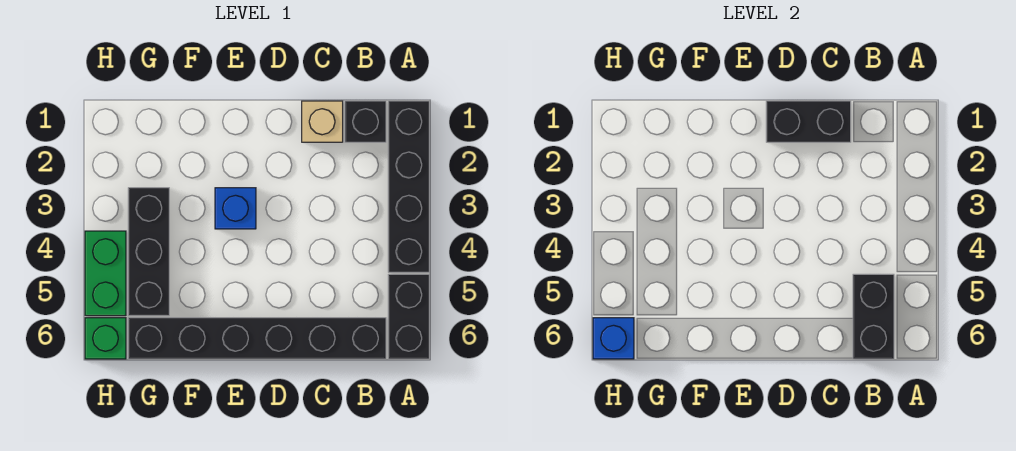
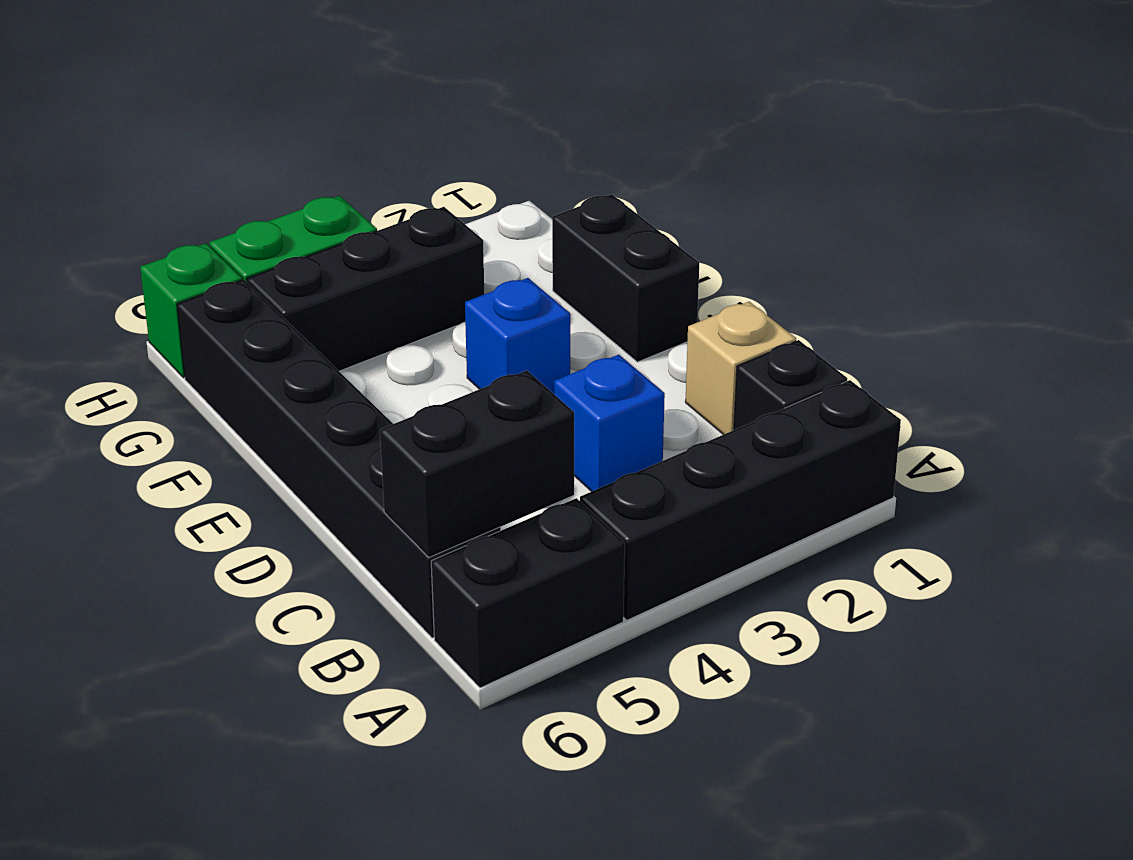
black 1x2 brick [766,101,851,142] -> black 1x2 brick moved to [552,194,699,362]
blue 1x1 brick [593,318,634,359] -> blue 1x1 brick moved to [554,354,665,492]

